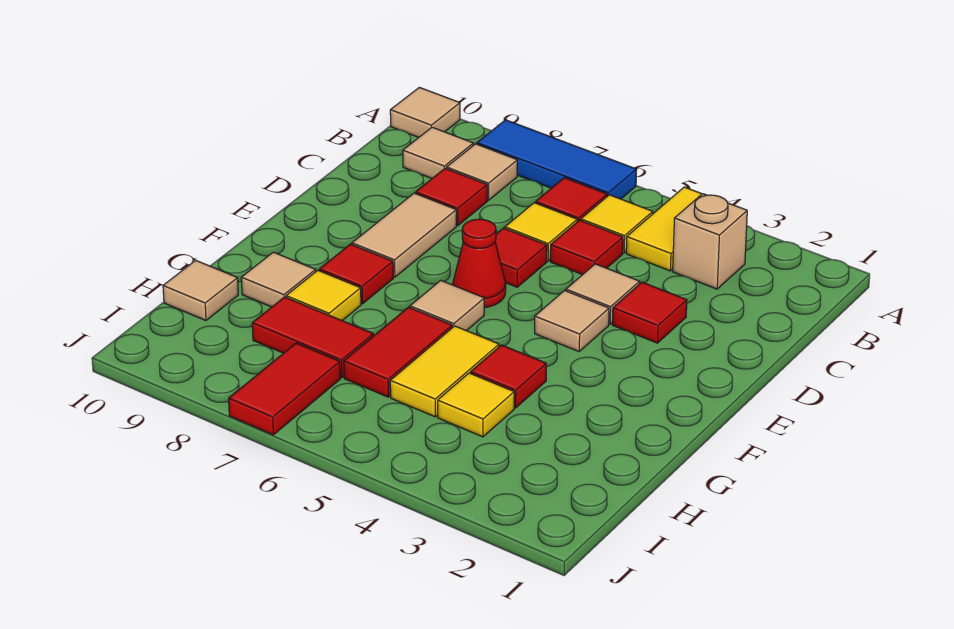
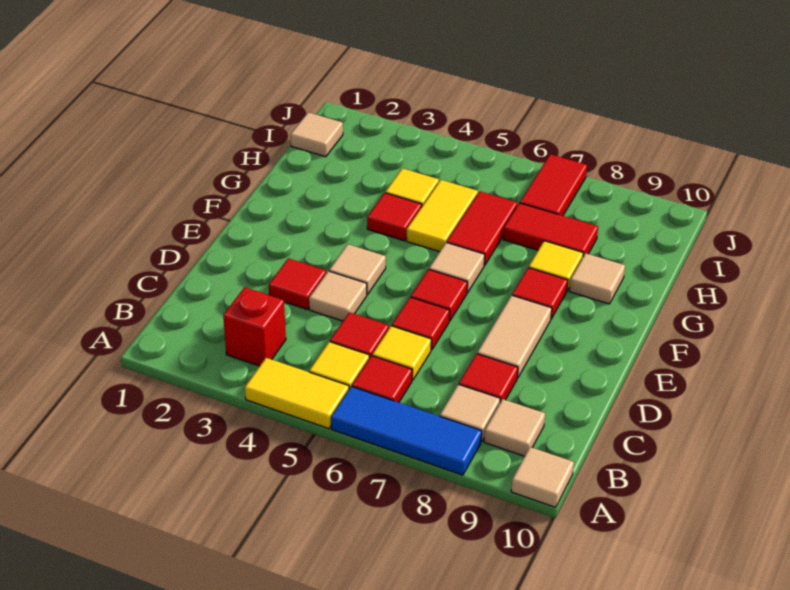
yellow 1x2 tile [626,187,701,271] -> yellow 1x2 tile turned to [245,358,349,429]
tan 1x1 brick [673,194,747,289] -> red 1x1 brick [223,287,286,366]
red 1x1 cone [453,219,506,308] -> red 1x1 tile [411,269,467,321]
tan 1x1 tile [163,260,238,321] -> tan 1x1 tile moved to [291,112,343,157]

